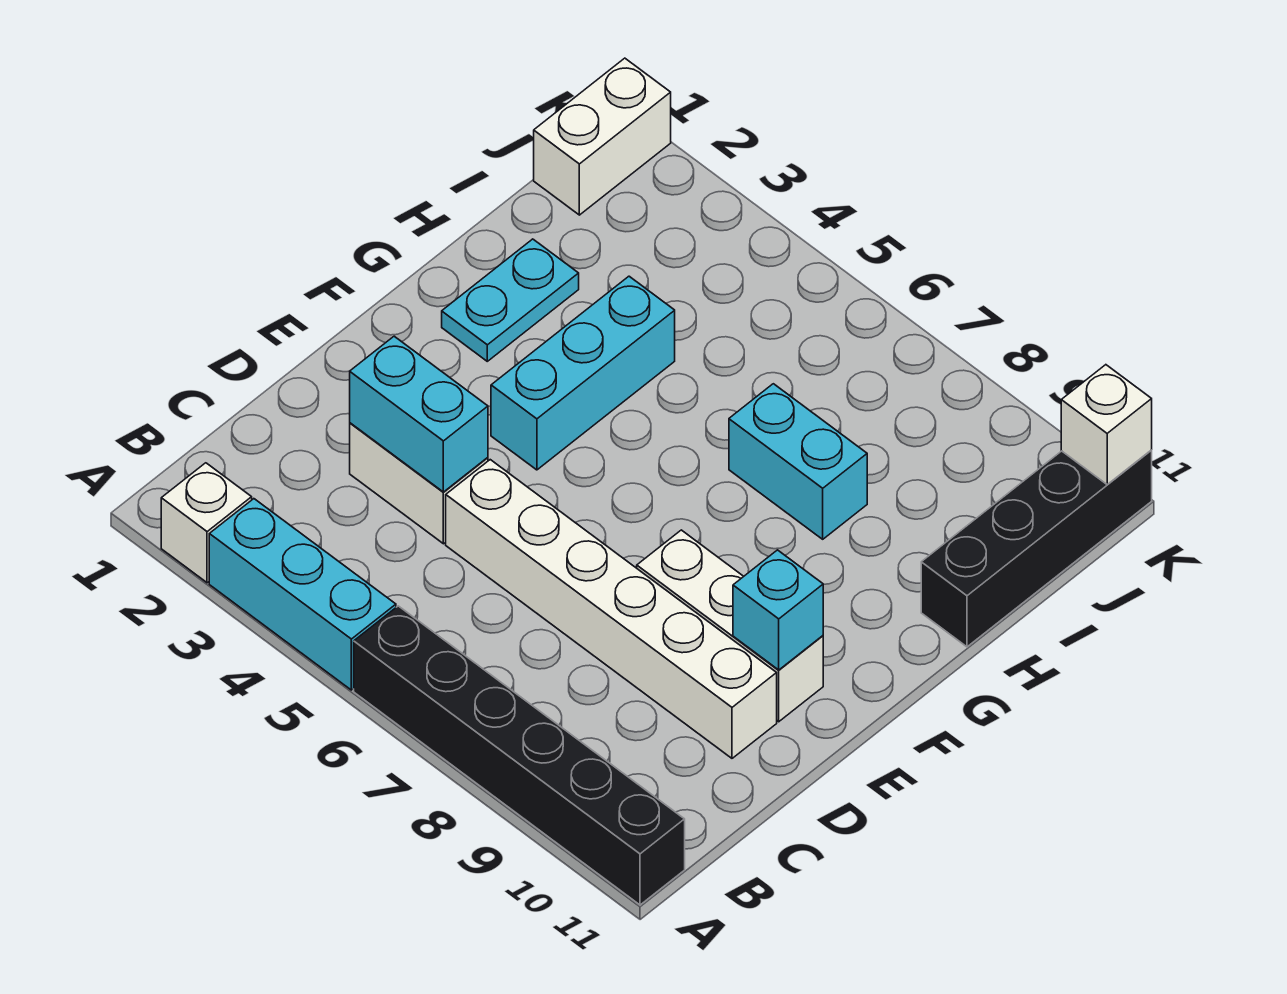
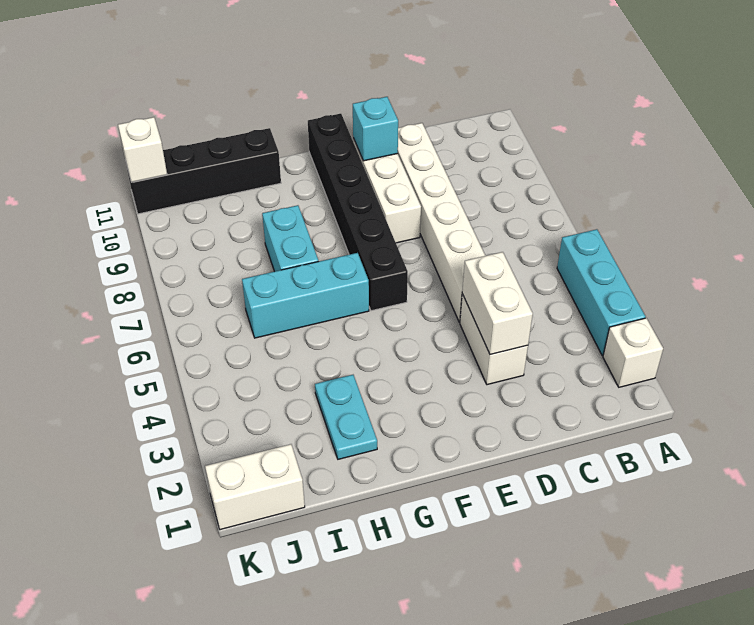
black 1x6 brick [354,606,685,905] -> black 1x6 brick moved to [308,114,408,311]
cyan 1x2 brick [350,336,488,492] -> white 1x2 brick [462,252,533,355]
cyan 1x3 brick [491,276,675,470] -> cyan 1x3 brick moved to [242,253,369,338]
cyan 1x2 plate [442,239,579,361] -> cyan 1x2 plate turned to [315,375,377,459]

